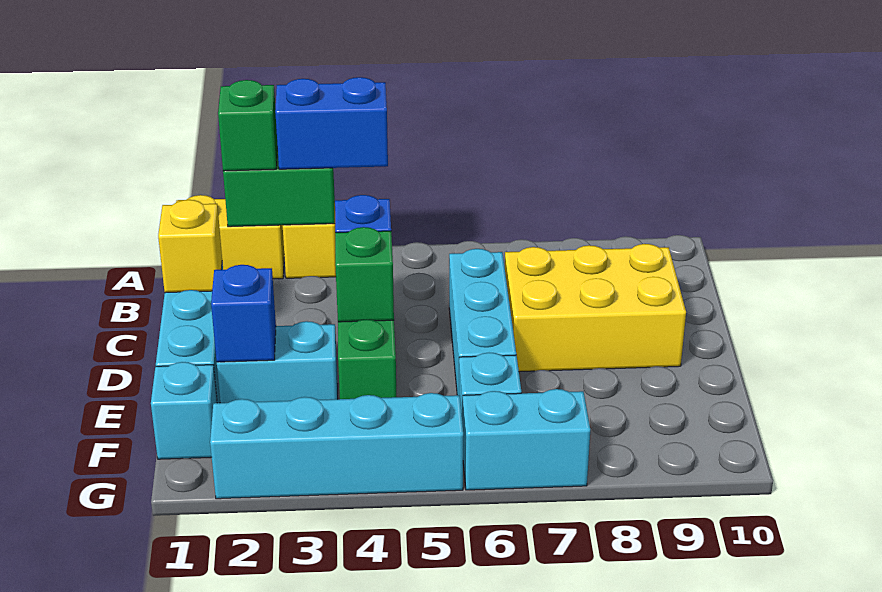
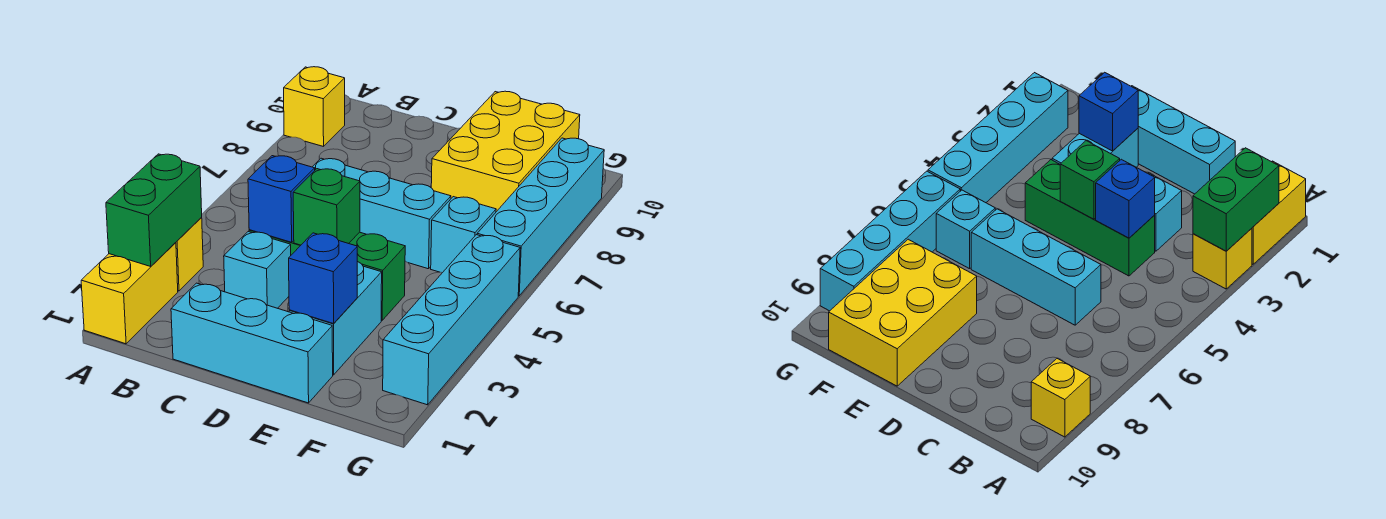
green 1x1 brick [218,80,277,171] -> none
blue 1x2 brick [275,77,388,169] -> none
yellow 1x1 brick [158,200,222,293] -> yellow 1x1 brick moved to [284,67,345,147]
yellow 2x3 brick [505,244,686,372] -> yellow 2x3 brick moved to [431,91,580,212]
cyan 1x1 brick [151,362,217,459] -> cyan 1x1 brick moved to [224,232,291,308]
cyan 1x2 brick [463,389,590,490] -> cyan 1x4 brick [477,138,604,296]

